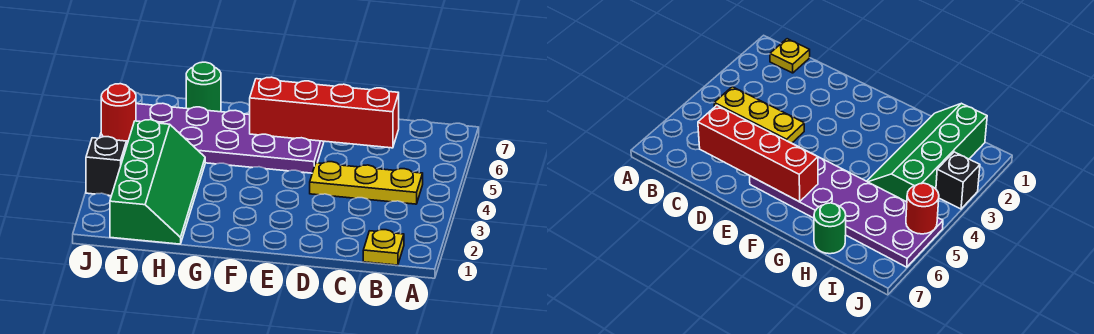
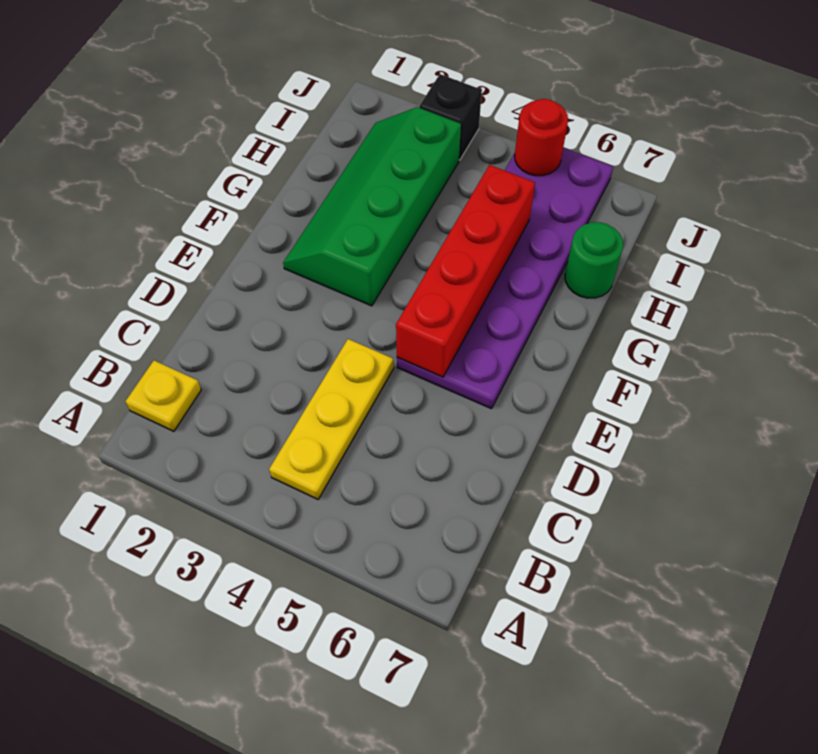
red 1x4 brick [250,77,399,148] -> red 1x4 brick moved to [396,165,535,377]
green 2x4 slope [110,120,205,244] -> green 2x4 slope turned to [283,107,461,306]

